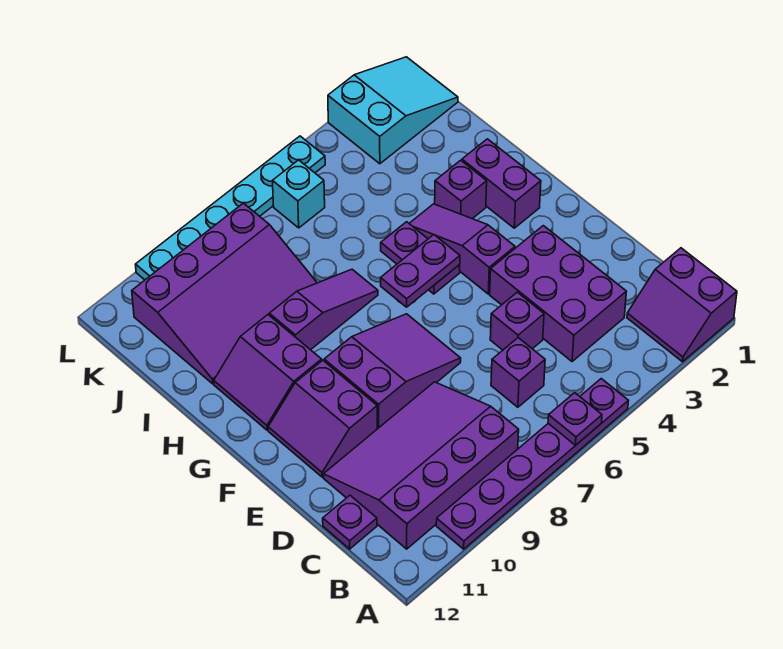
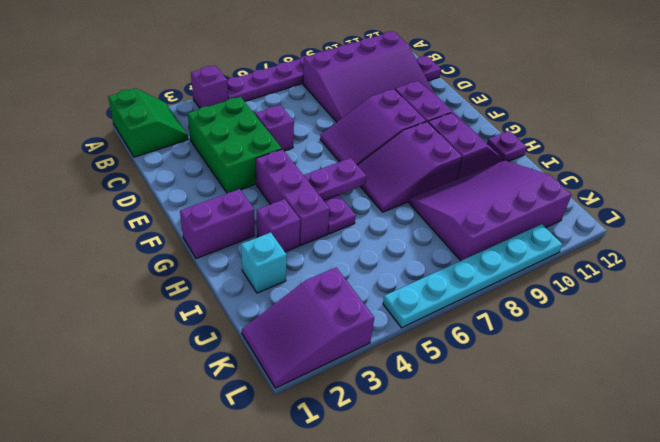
purple 2x2 slope [627,248,737,362] -> green 2x2 slope [108,88,188,157]
purple 1x1 plate [548,393,602,445] -> purple 1x1 plate moved to [487,131,527,161]
purple 2x3 brick [490,226,626,361] -> green 2x3 brick [188,97,282,193]
purple 1x1 brick [491,338,545,407] -> purple 1x1 brick moved to [191,65,228,108]
purple 1x3 slope [409,204,515,294] -> purple 1x3 brick [256,149,330,245]
purple 1x2 brick [462,139,541,228] -> purple 1x2 brick turned to [180,189,255,259]
purple 1x3 slope [269,269,378,350] -> purple 2x3 slope [358,122,462,212]
cyan 2x3 slope [328,57,458,164] -> purple 2x3 slope [242,267,374,388]
cyan 1x1 brick [273,160,325,228] -> cyan 1x1 brick moved to [241,233,287,293]

